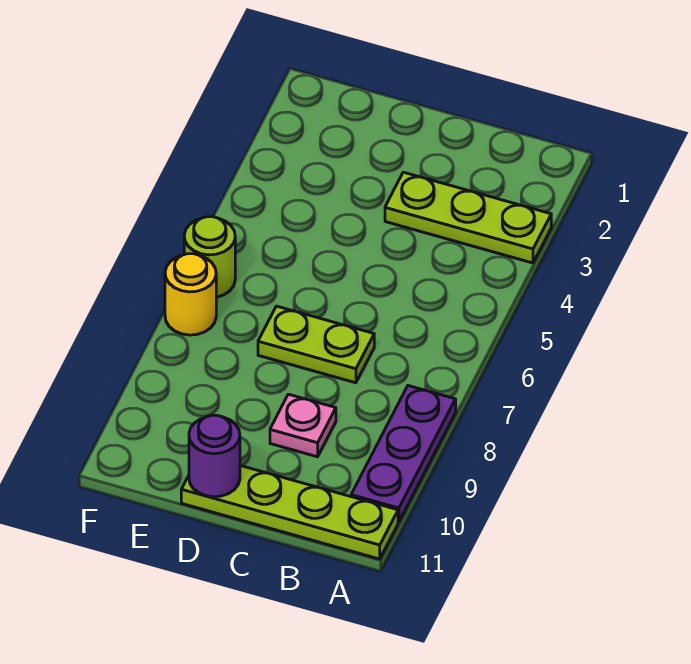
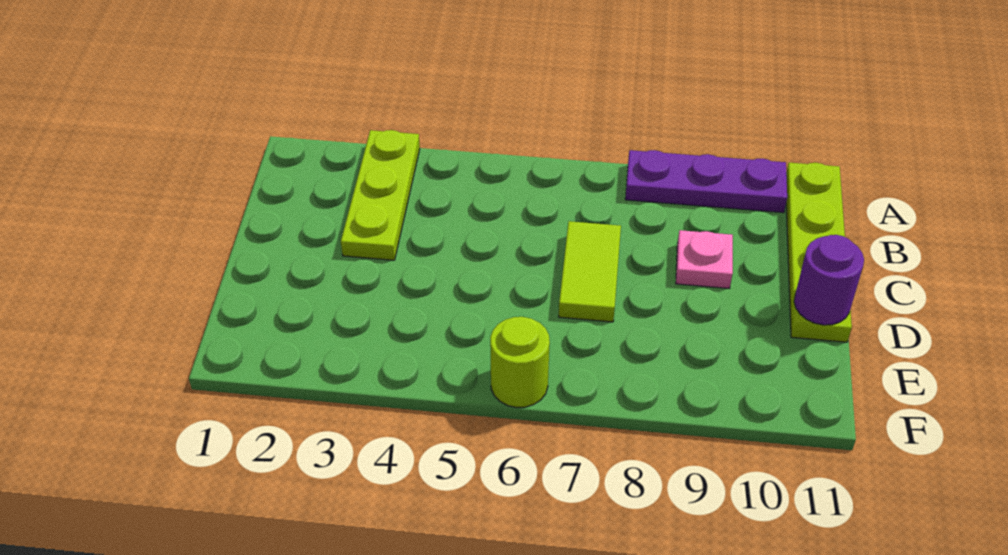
lime 1x2 plate [258,306,374,383] -> lime 1x2 tile [559,221,621,322]
yellow 1x1 round brick [165,254,216,335] -> none

